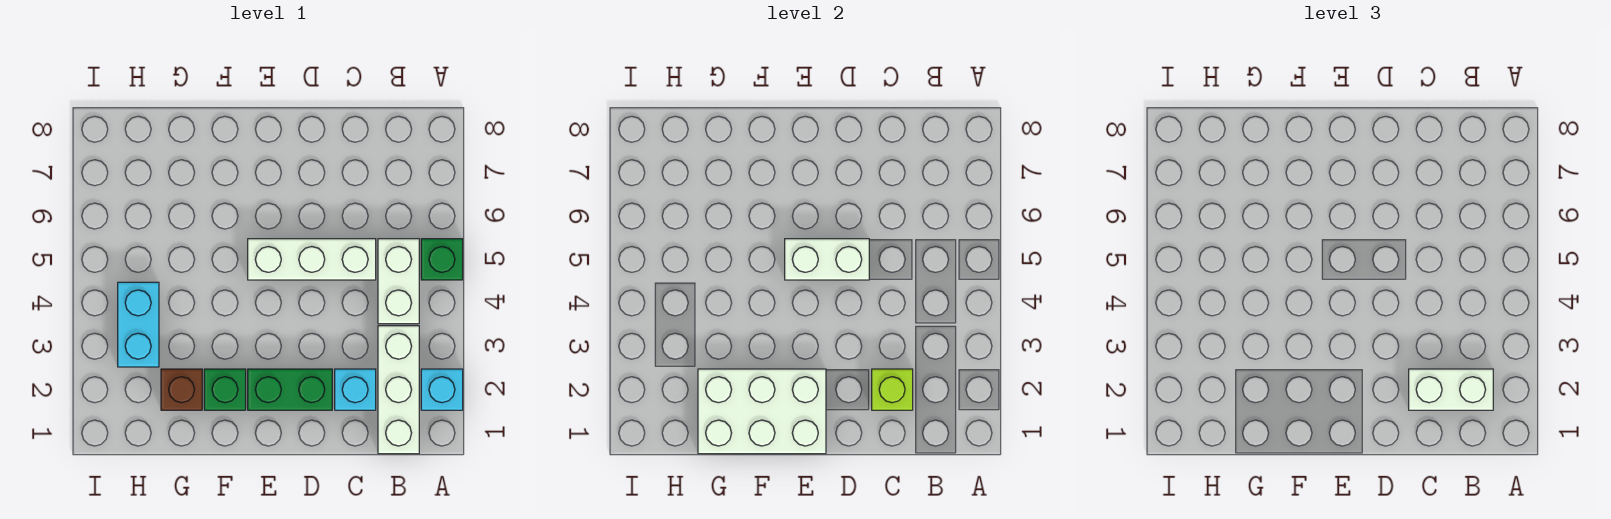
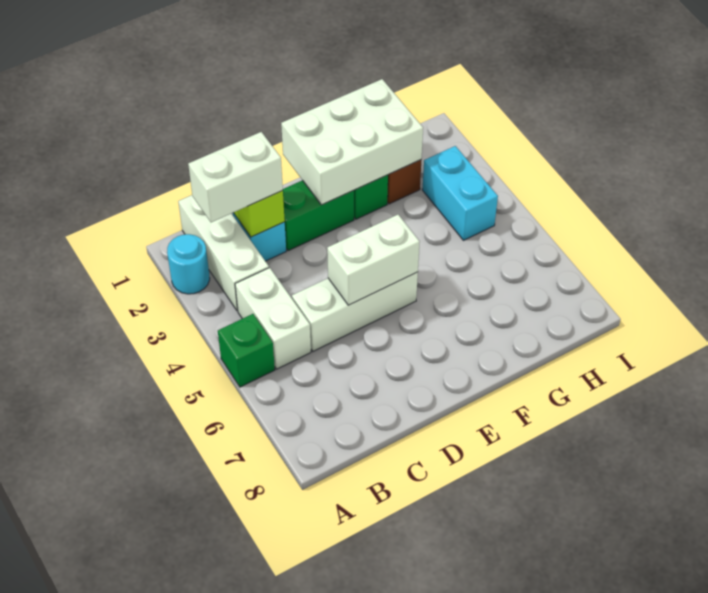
cyan 1x1 brick [421,369,463,410] -> cyan 1x1 round brick [167,234,210,294]

